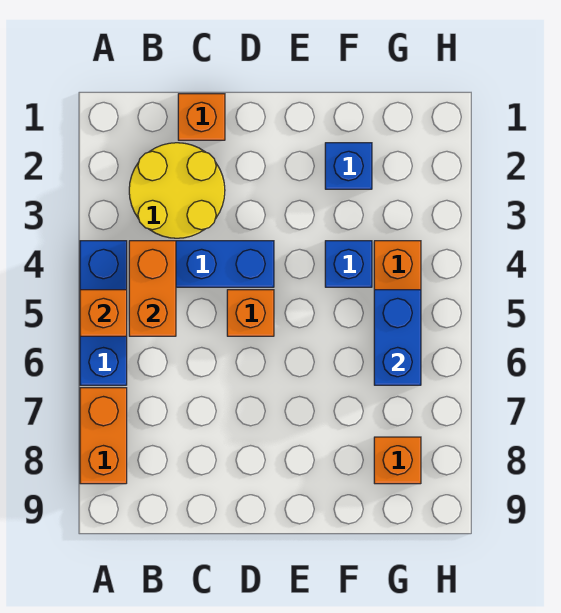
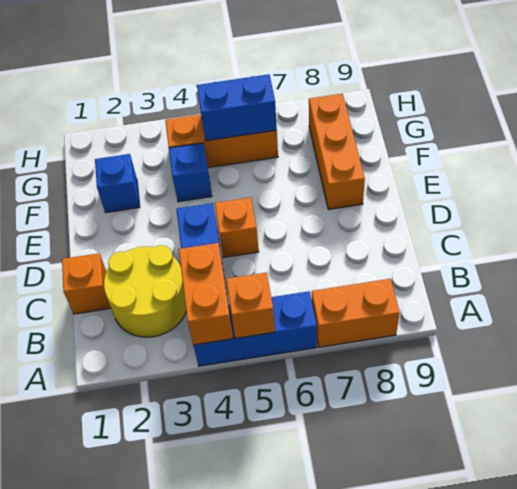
orange 1x2 brick [129,241,176,336] -> orange 1x2 brick turned to [179,243,233,345]
orange 1x1 brick [374,437,421,484] -> orange 1x3 brick [309,94,365,210]

